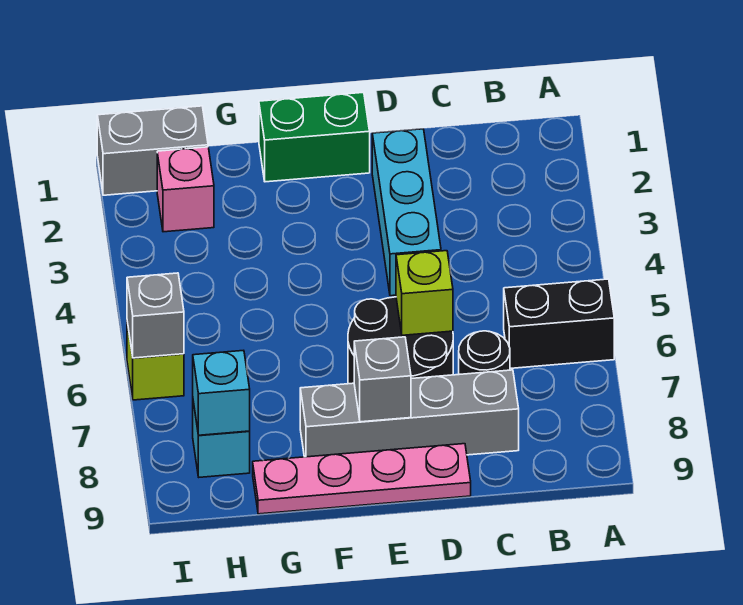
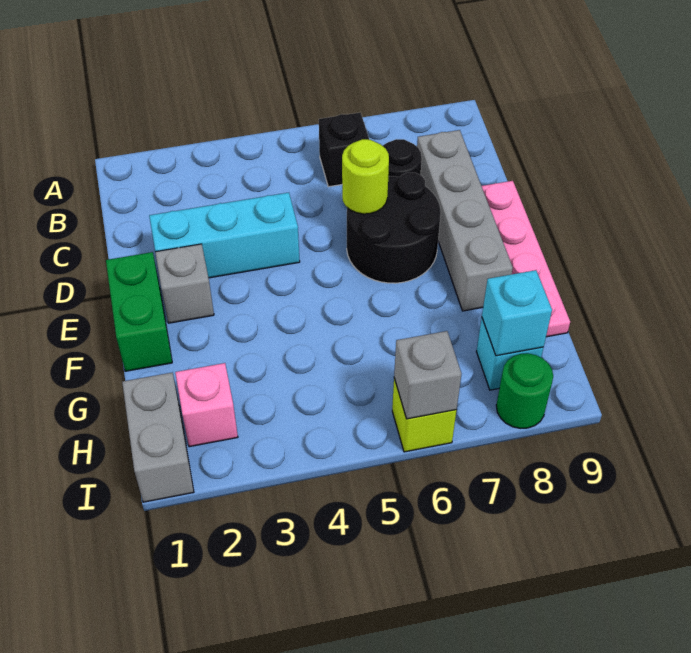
black 1x2 brick [504,279,614,368] -> black 1x1 brick [319,112,369,187]
lime 1x1 brick [396,251,453,335] -> lime 1x1 round brick [342,139,389,214]
grey 1x1 brick [354,337,411,422] -> grey 1x1 brick moved to [155,244,214,323]
none -> green 1x1 round brick [496,353,553,428]

